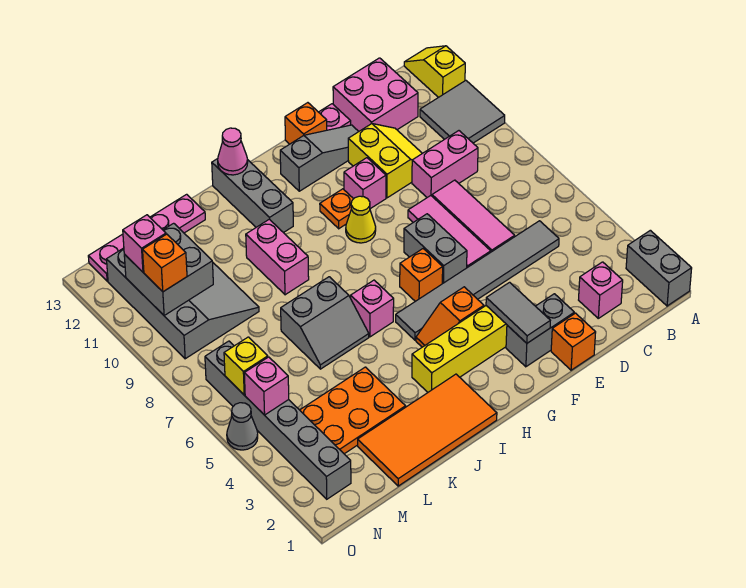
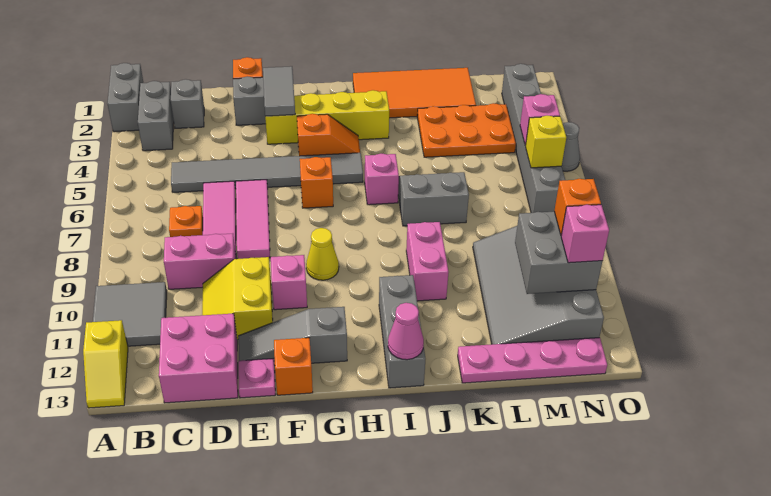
pink 1x1 brick [579,262,623,318] -> grey 1x1 brick [171,79,204,128]
grey 1x2 brick [404,214,467,284] -> grey 1x2 brick moved to [138,81,174,151]
orange 1x1 plate [320,189,353,229] -> orange 1x1 plate moved to [169,206,203,237]

